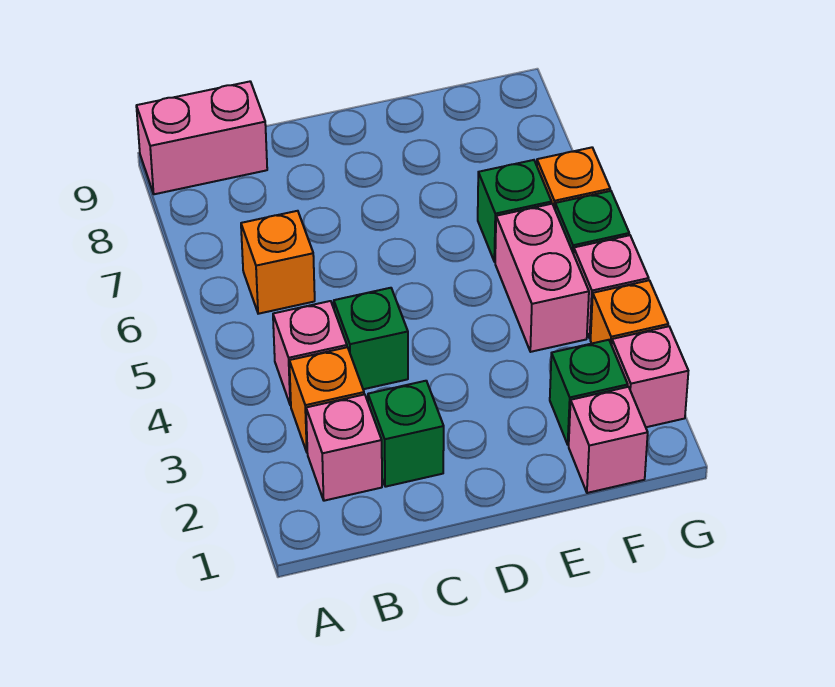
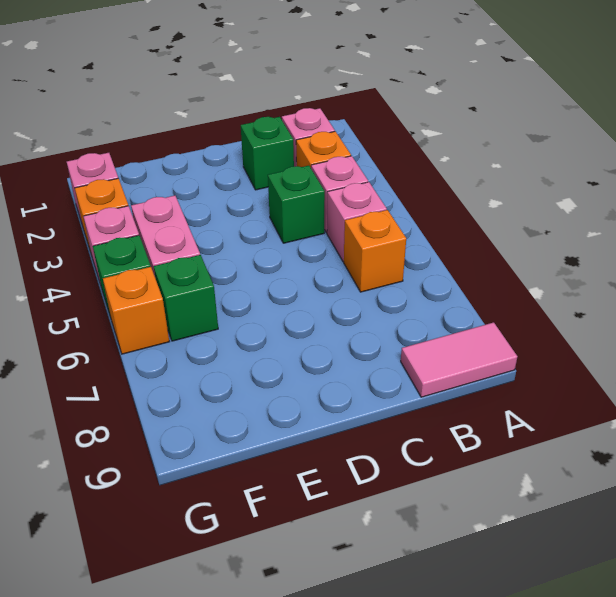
pink 1x2 brick [136,82,267,194] -> pink 1x2 tile [401,322,517,397]
pink 1x1 brick [569,387,648,493] -> pink 1x1 brick moved to [327,182,387,262]
green 1x1 brick [550,340,628,445] -> none

